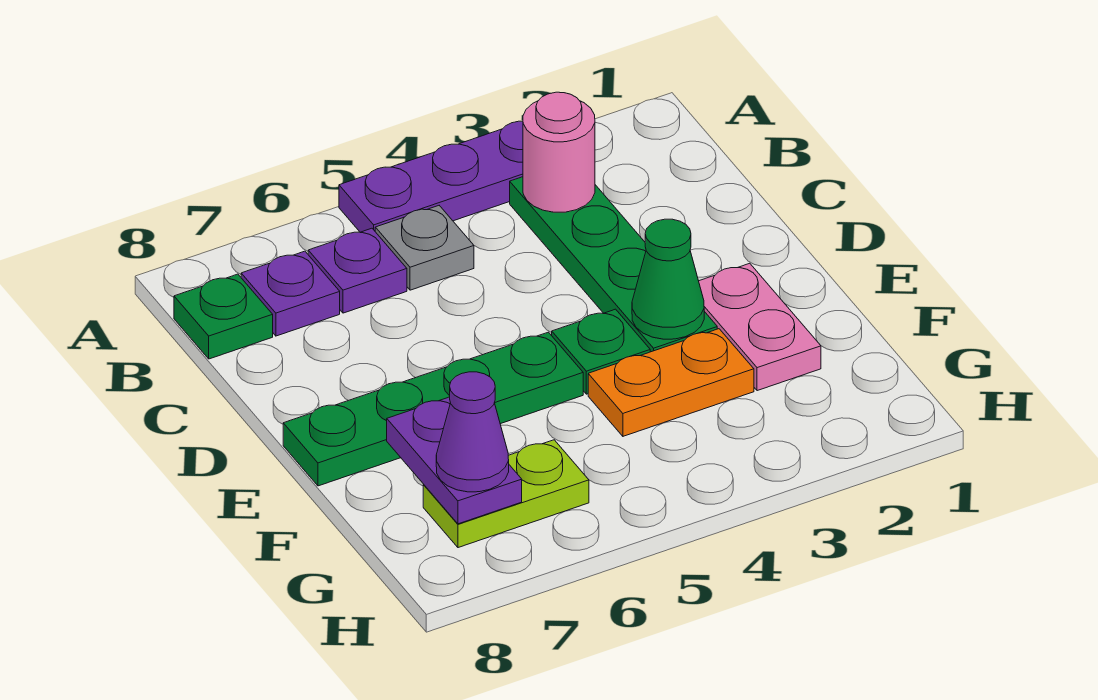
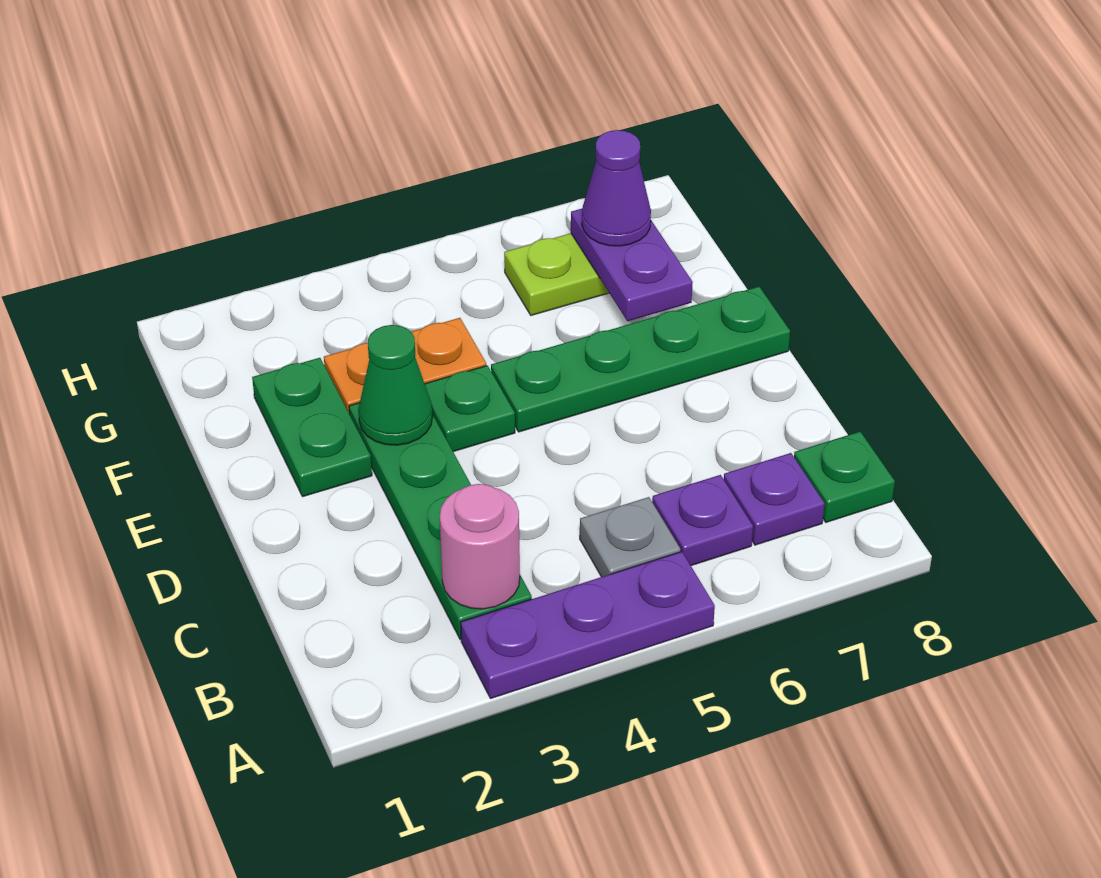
pink 1x2 plate [699,263,821,391] -> green 1x2 plate [252,358,372,497]

